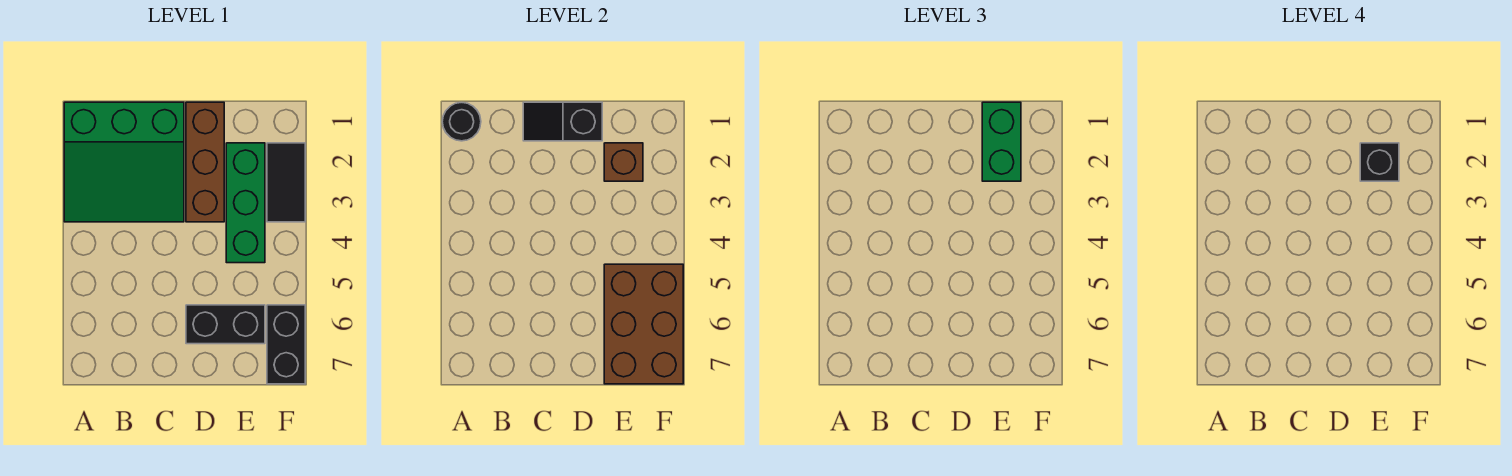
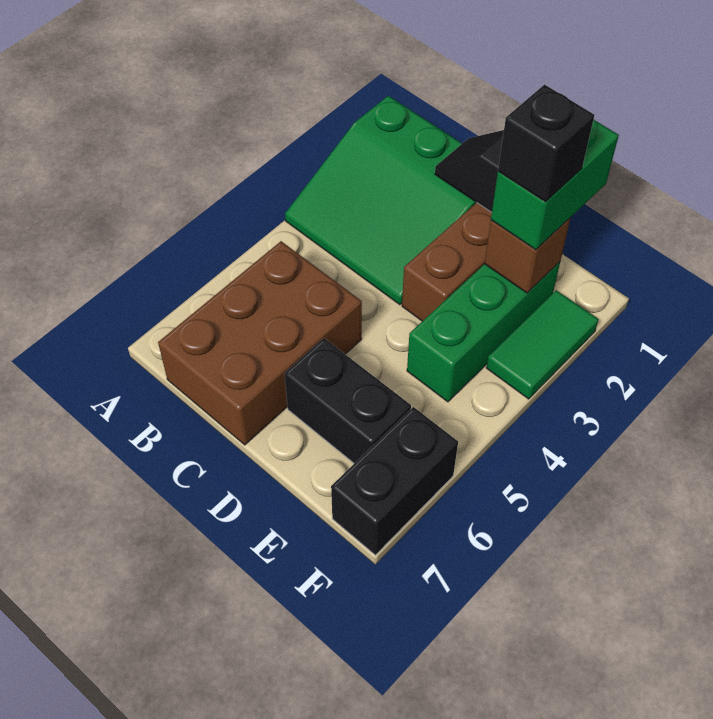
black 1x1 round brick [442,102,481,141] -> none
brown 2x3 brick [604,264,683,384] -> brown 2x3 brick moved to [158,241,362,445]
black 1x2 tile [267,143,305,222] -> green 1x2 tile [486,290,599,399]

